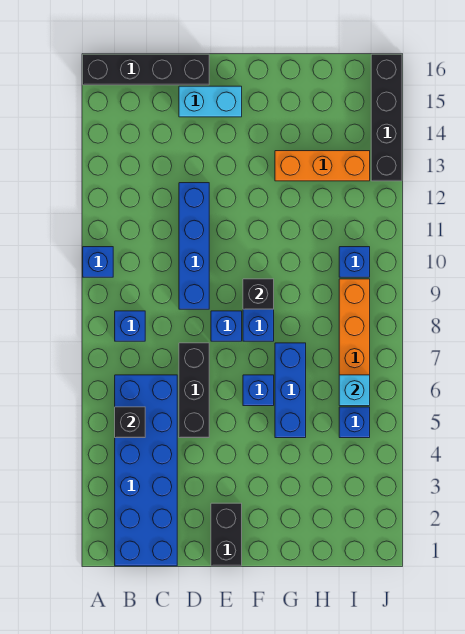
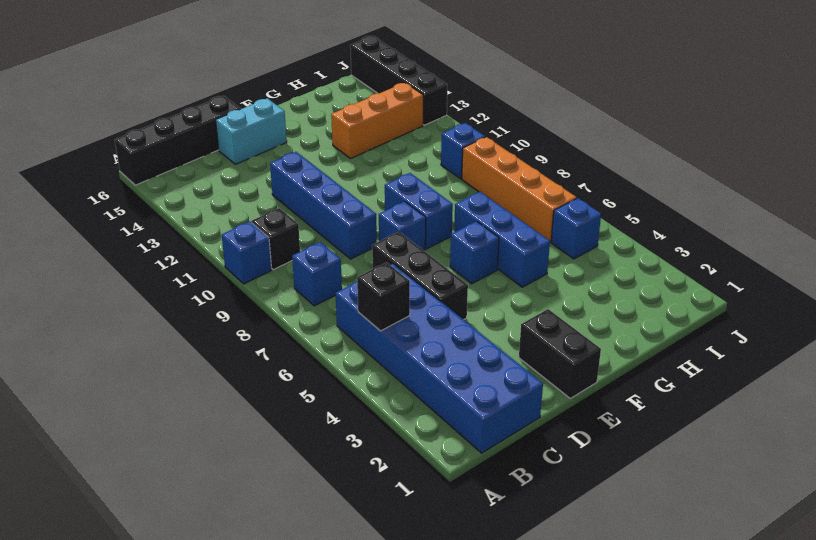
black 1x1 brick [243,279,274,309] -> black 1x1 brick moved to [251,208,300,270]
cyan 1x1 brick [339,375,370,406] -> none

